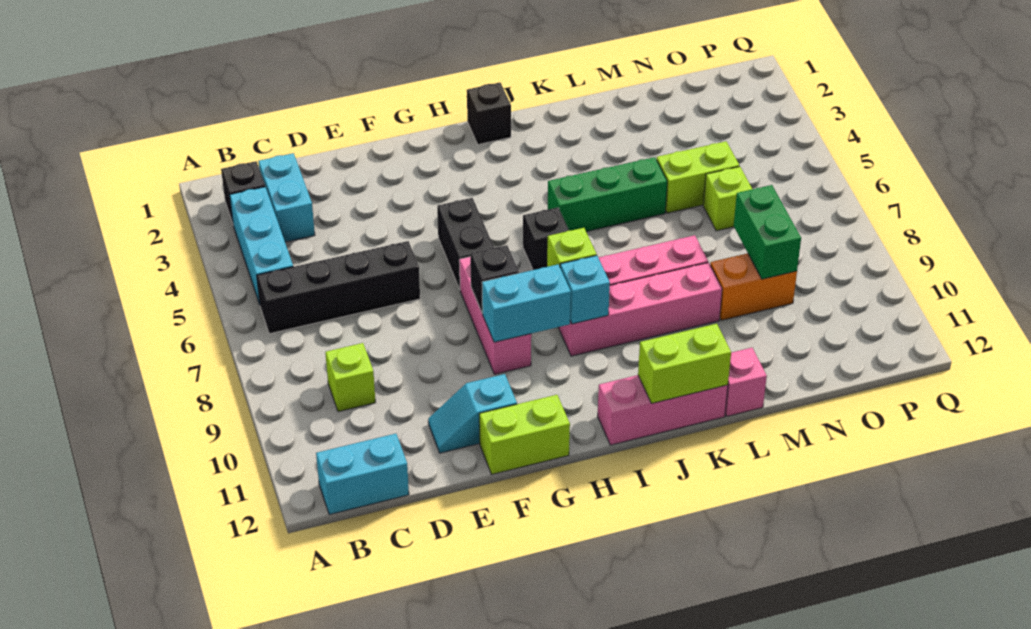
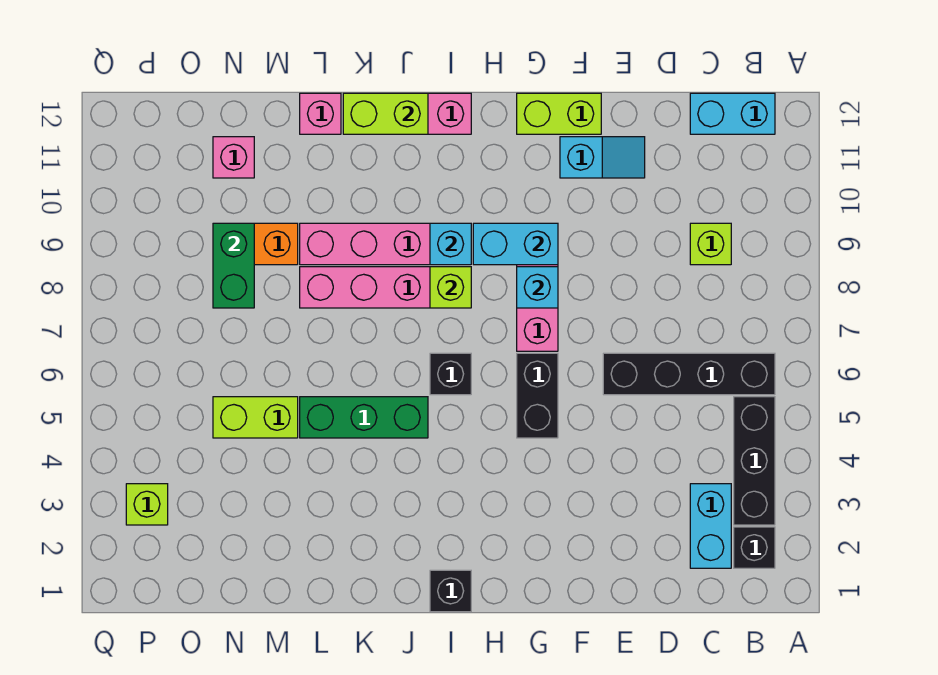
cyan 1x3 brick [230,187,293,304] -> black 1x3 brick [734,397,775,525]
black 1x1 brick [470,245,519,313] -> cyan 1x1 brick [517,267,558,308]
lime 1x1 brick [703,166,752,231] -> lime 1x1 brick moved to [126,484,168,525]
none -> pink 1x1 brick [213,137,254,178]

